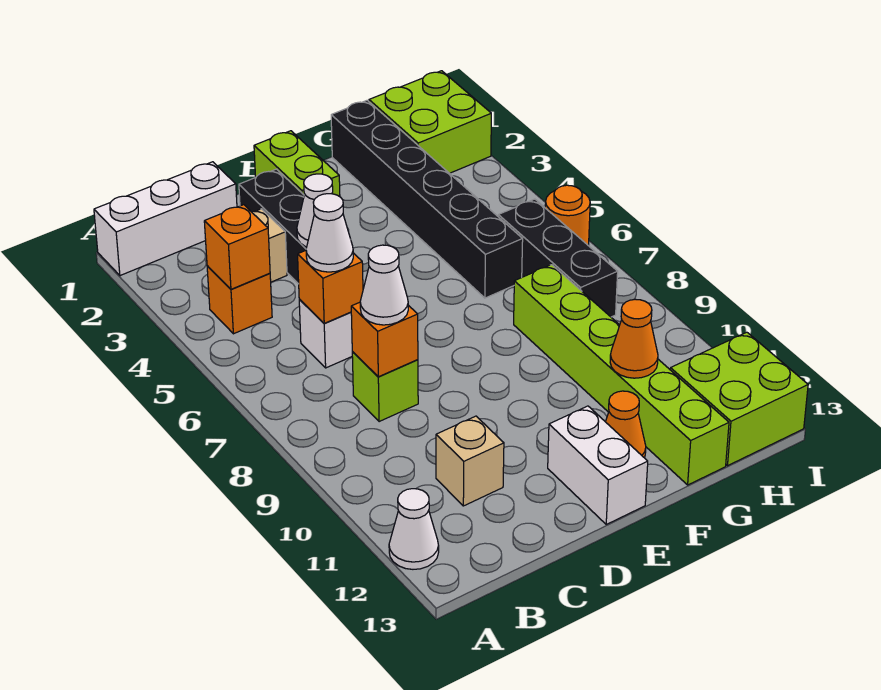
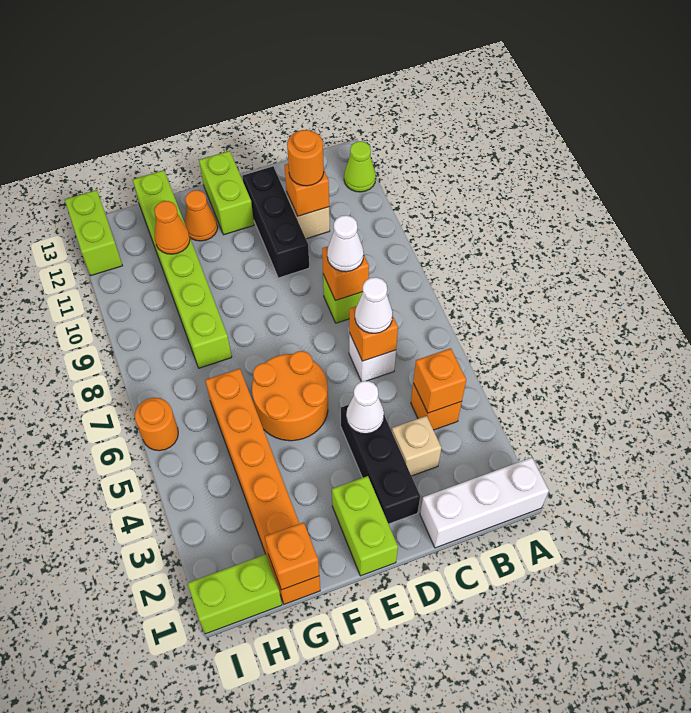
white 1x1 cone [389,489,439,569] -> lime 1x1 cone [344,141,376,192]
none -> orange 1x1 brick [284,164,329,216]
none -> orange 1x1 round brick [287,130,324,186]
none -> orange 2x2 round brick [252,351,328,441]
white 1x2 brick [548,406,648,524] -> lime 1x2 brick [199,151,254,235]
black 1x6 brick [331,100,523,298] -> orange 1x6 brick [205,369,320,604]
none -> orange 1x1 brick [265,522,319,590]
lime 2x2 brick [369,71,491,173] -> lime 1x2 brick [188,554,282,634]
black 1x3 brick [498,199,618,317] -> black 1x3 brick moved to [242,166,309,278]
lime 2x2 brick [670,332,808,466] -> lime 1x2 brick [65,190,122,276]

